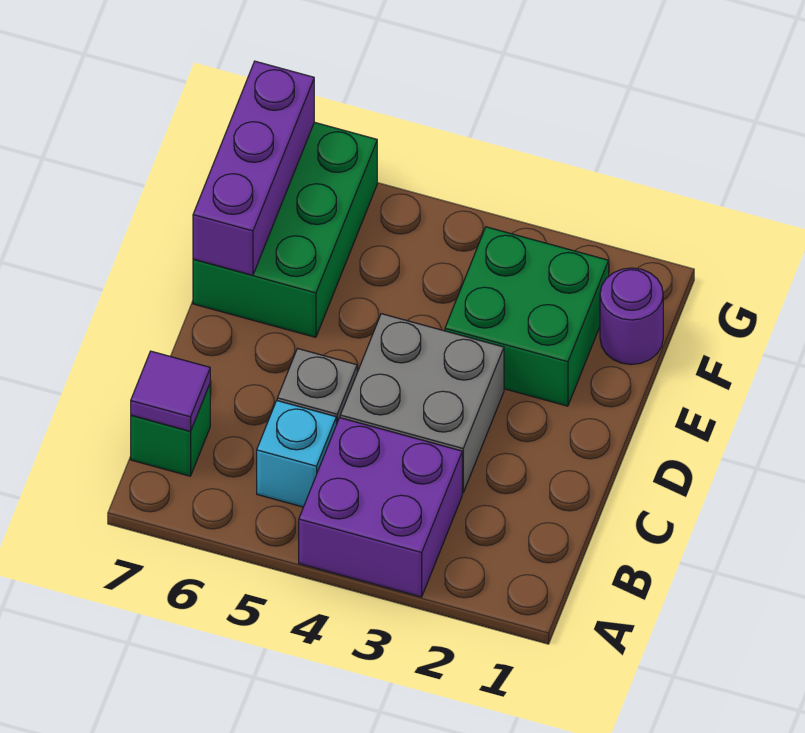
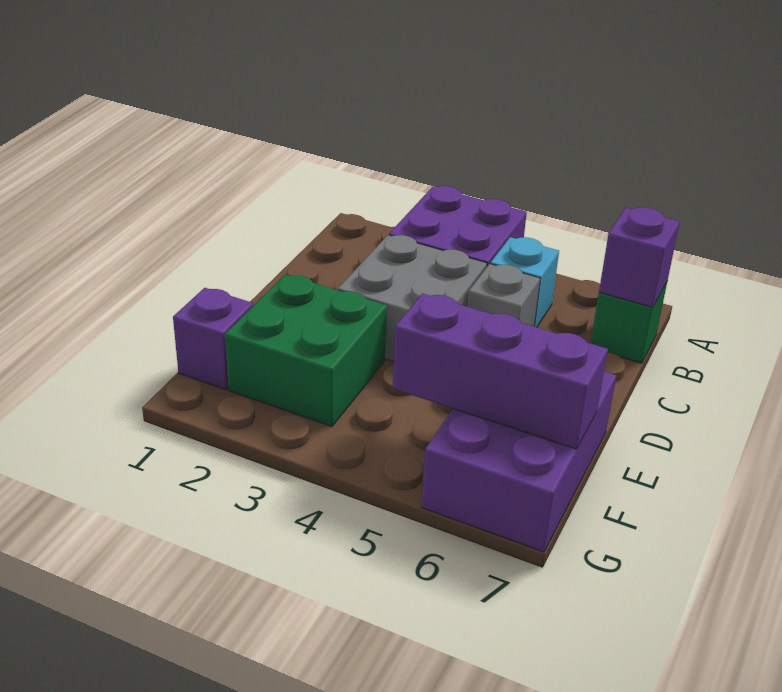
purple 1x1 tile [131,351,210,431] -> purple 1x1 brick [599,207,680,308]
green 2x3 brick [193,122,377,337] -> purple 2x3 brick [421,372,616,552]
purple 1x3 brick [193,61,314,275] -> purple 1x3 brick turned to [393,294,608,449]
purple 1x1 round brick [600,268,663,365] -> purple 1x1 brick [173,288,253,390]

